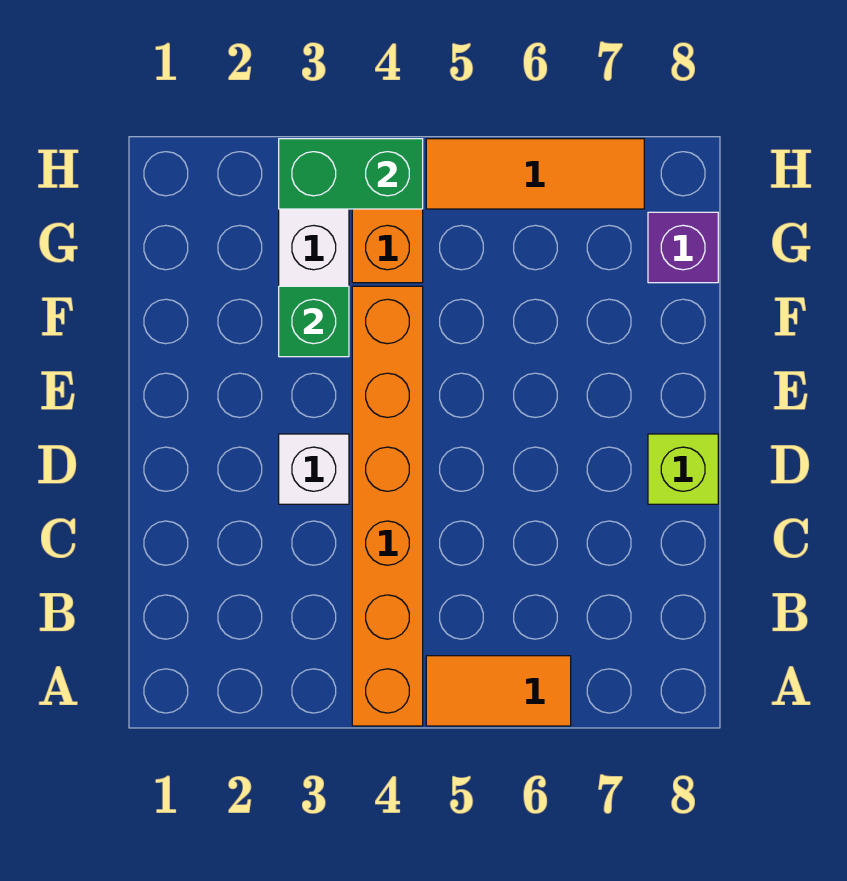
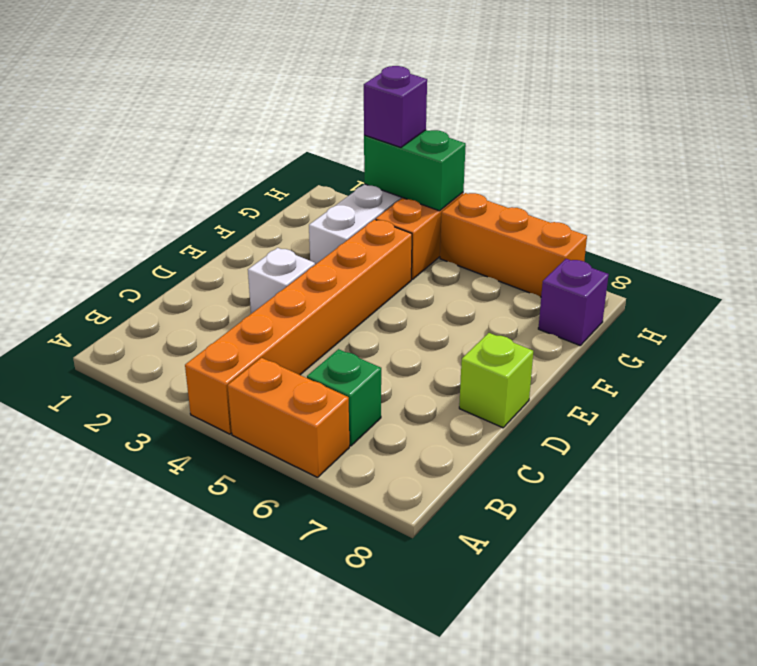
orange 1x2 tile [426,656,571,726] -> orange 1x2 brick [228,358,349,477]
green 1x1 brick [279,286,349,357] -> green 1x1 brick moved to [307,349,381,446]
none -> purple 1x1 brick [364,66,427,147]
orange 1x3 tile [426,139,644,209] -> orange 1x3 brick [440,193,587,297]

